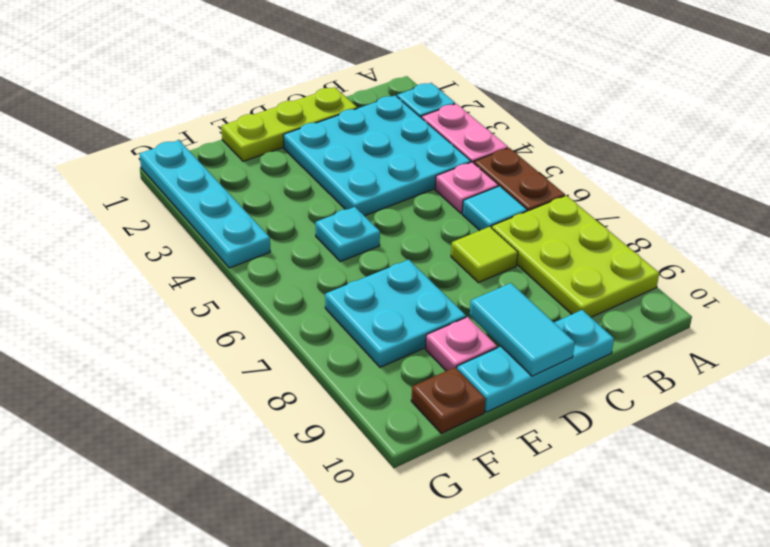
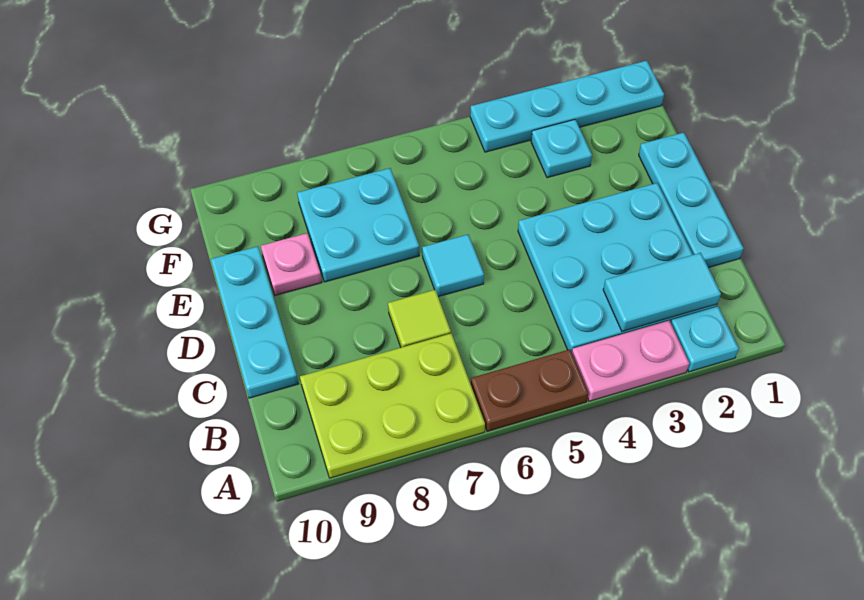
pink 1x1 plate [435,162,498,213] -> none
cyan 1x1 tile [462,186,527,231] -> cyan 1x1 tile moved to [422,235,484,297]
lime 1x3 plate [221,87,357,161] -> cyan 1x3 plate [639,133,744,268]
cyan 1x2 tile [470,283,575,376] -> cyan 1x2 tile moved to [603,253,721,331]
cyan 1x1 plate [316,207,380,261] -> cyan 1x1 plate moved to [531,120,592,178]
brown 1x1 plate [411,367,486,433] -> none

